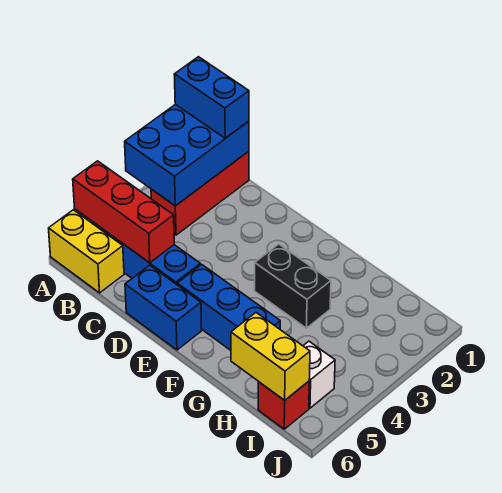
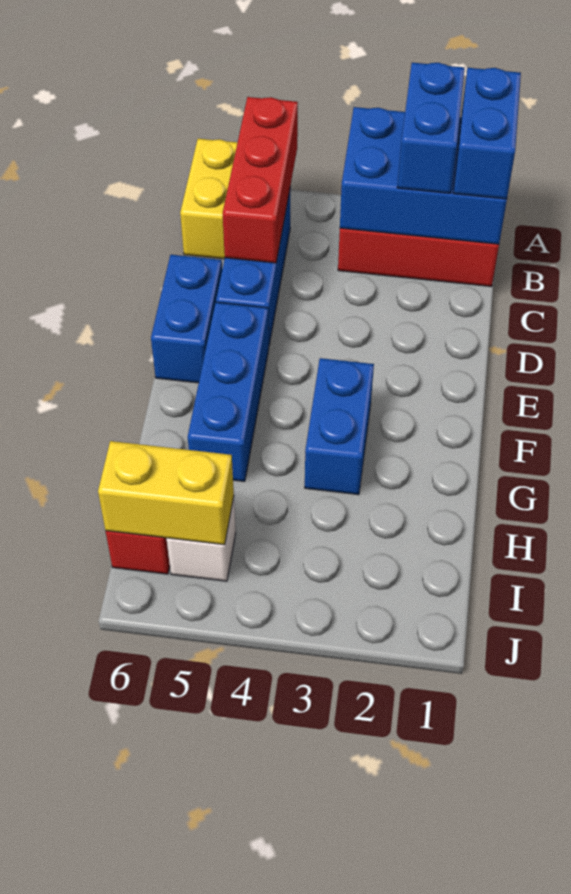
none -> blue 1x2 brick [397,63,465,193]
black 1x2 brick [255,244,331,328] -> blue 1x2 brick [305,358,374,494]
yellow 1x2 brick [231,313,310,400] -> yellow 1x2 brick turned to [98,441,234,545]

